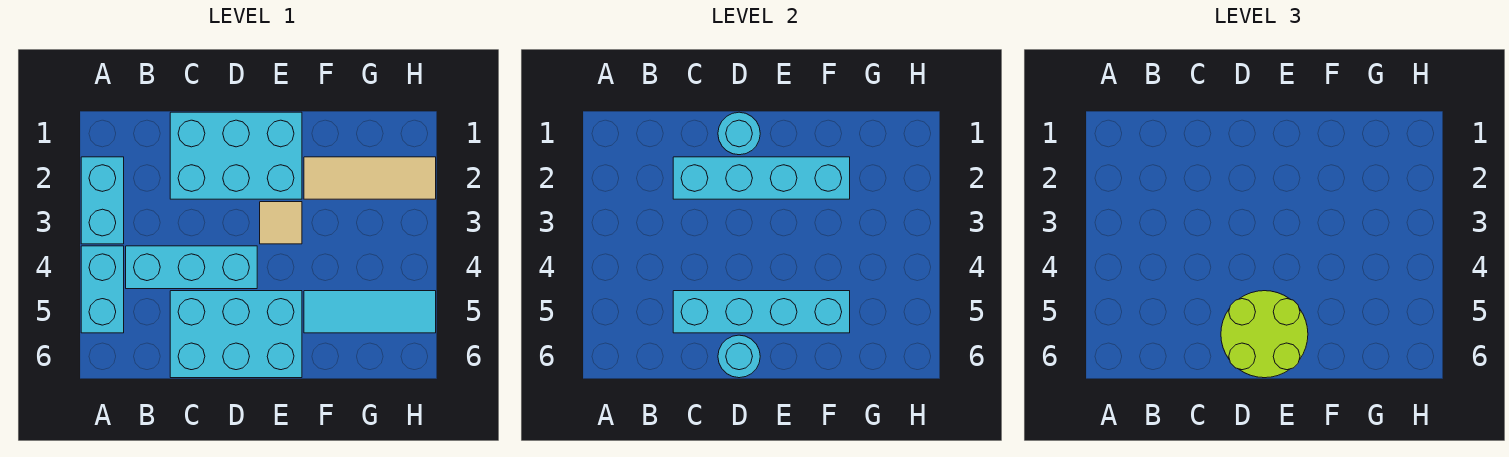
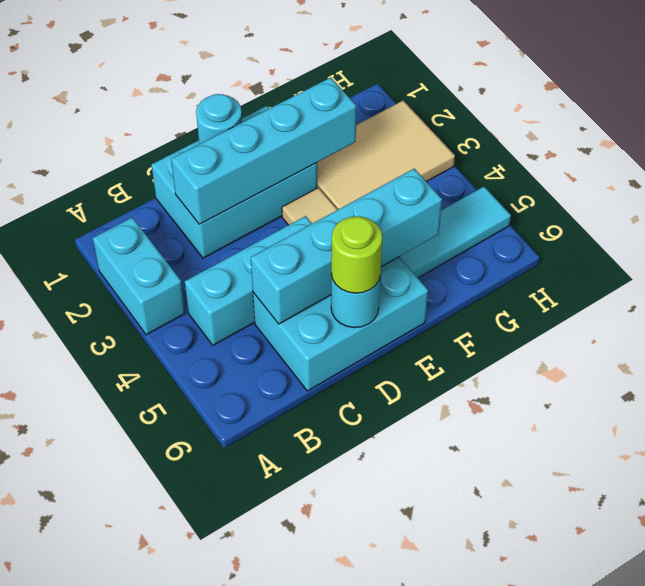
cyan 1x2 brick [81,246,124,333] -> none
lime 2x2 round brick [1221,291,1308,378] -> lime 1x1 round brick [331,216,382,293]
tan 1x3 tile [304,157,436,199] -> tan 2x3 tile [317,100,455,209]

